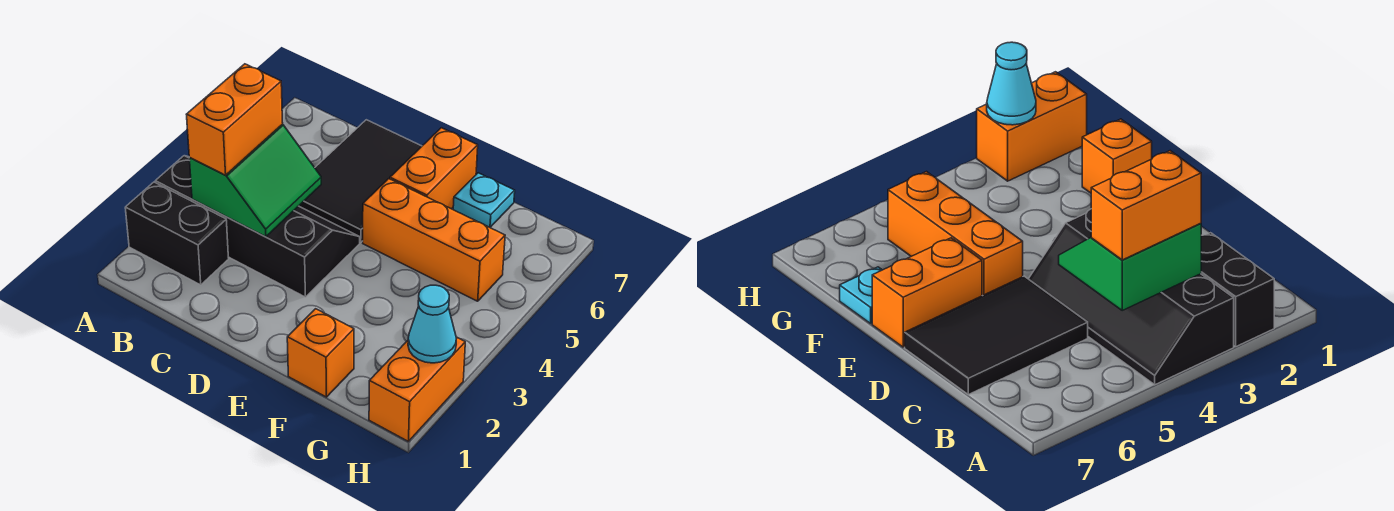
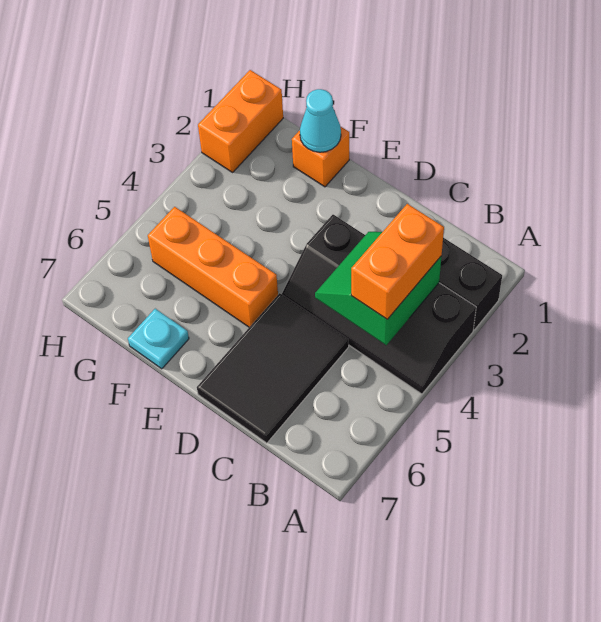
orange 1x2 brick [390,128,478,209] -> none
cyan 1x1 cone [408,285,456,363] -> cyan 1x1 cone moved to [300,89,341,152]

